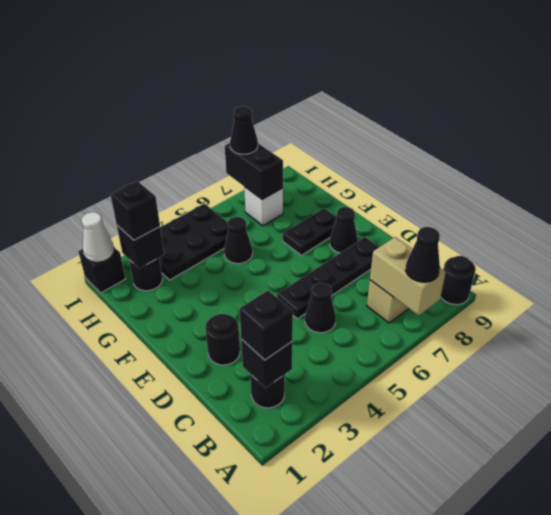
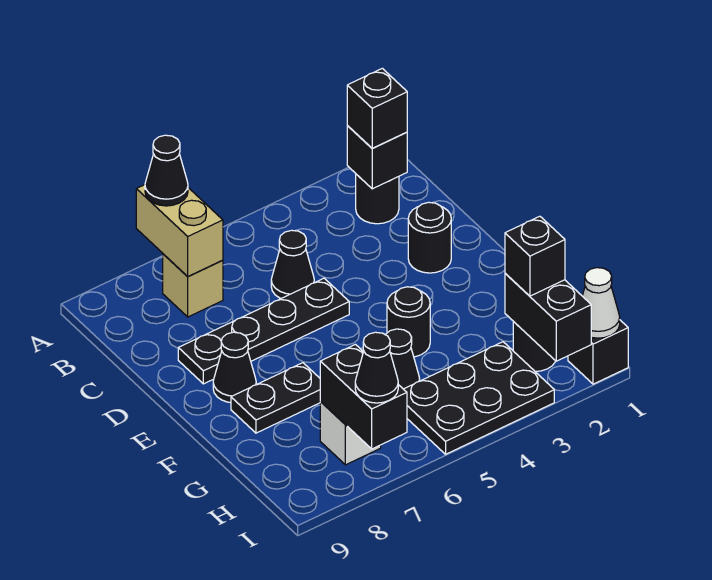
black 1x1 round brick [441,256,476,305] -> black 1x1 round brick moved to [387,287,430,357]
black 1x1 brick [117,225,164,269] -> black 1x2 brick [505,273,591,361]

